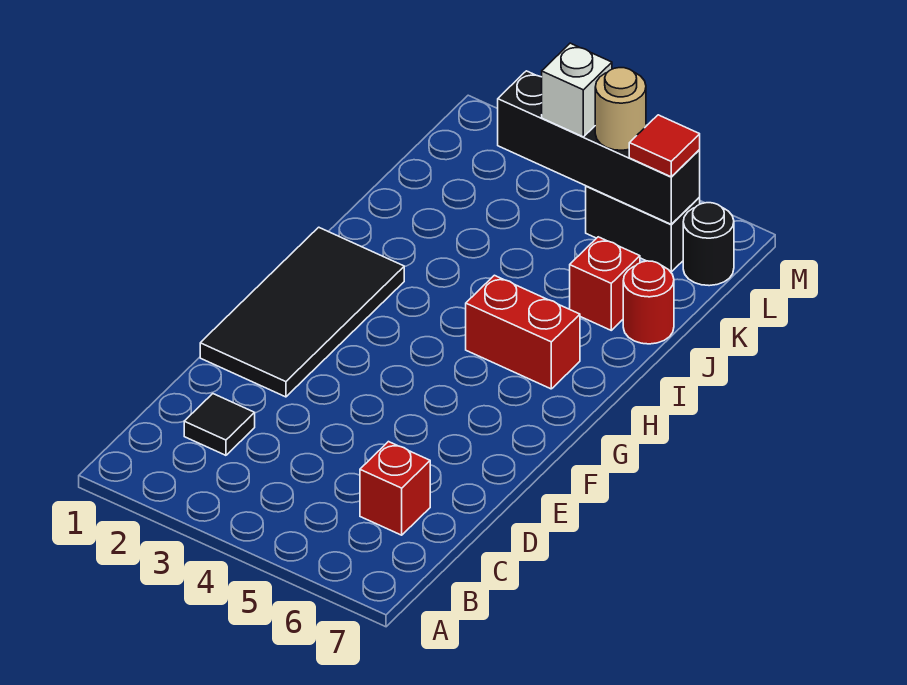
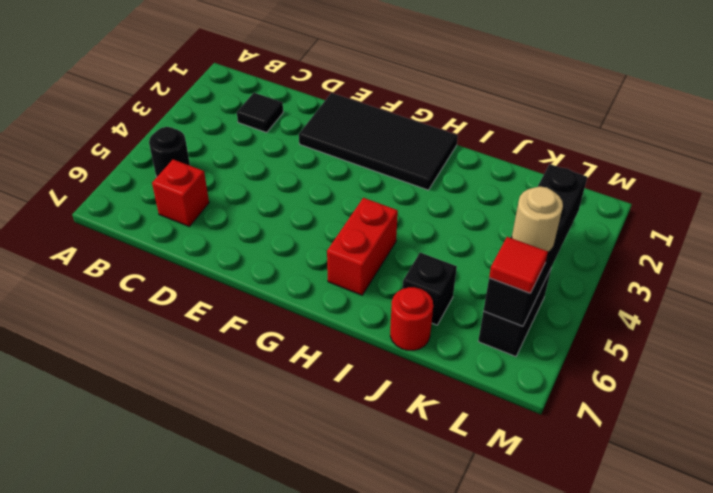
red 1x1 brick [570,237,640,330] -> black 1x1 brick [403,253,457,325]
white 1x1 brick [542,43,612,137] -> none
black 1x1 round brick [683,203,734,286] -> black 1x1 round brick moved to [149,127,190,177]

